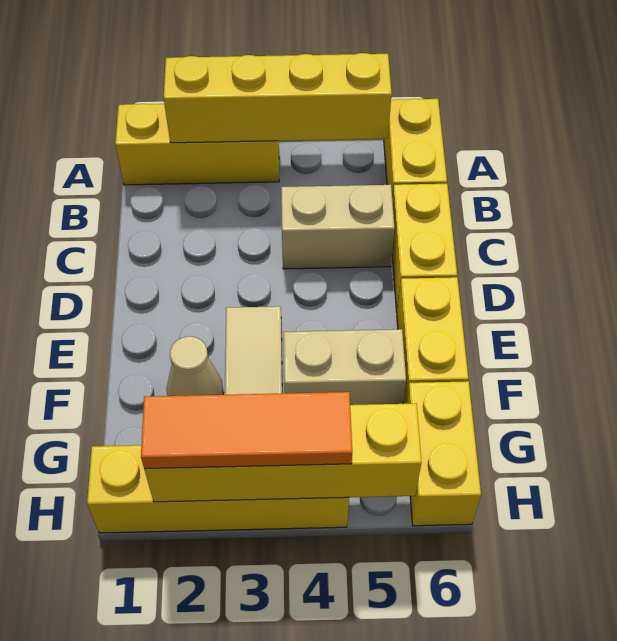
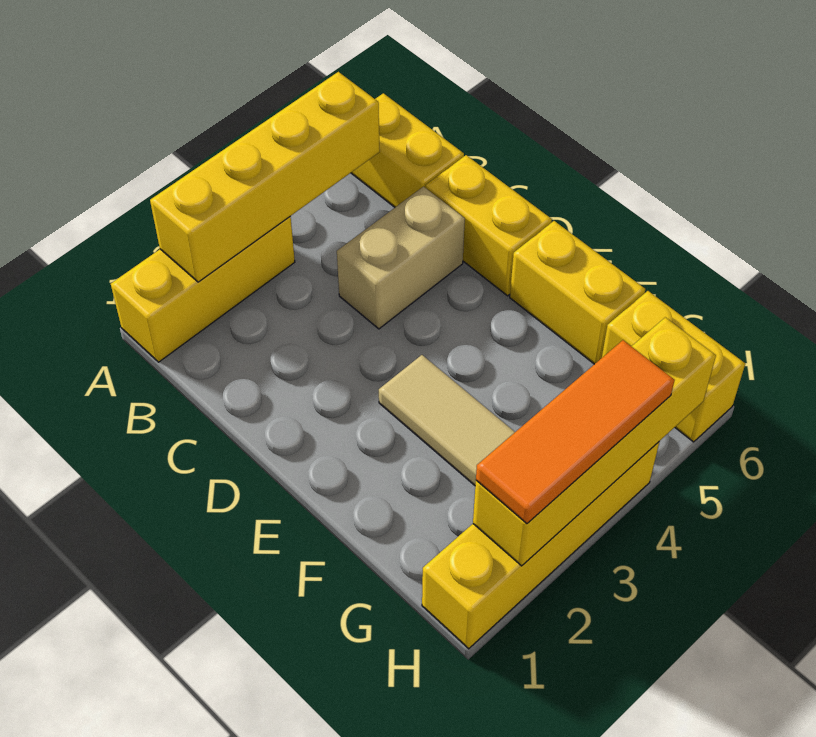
tan 1x1 cone [166,336,224,396] -> none
tan 1x2 brick [283,329,406,405] -> none

